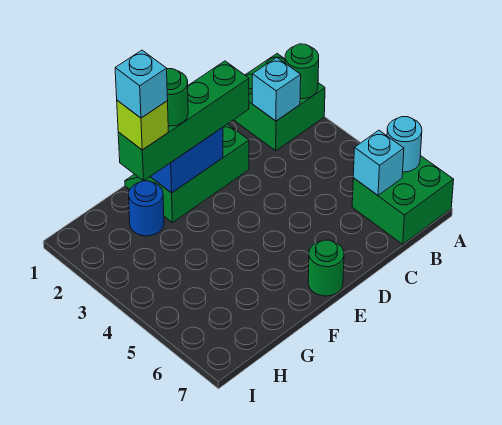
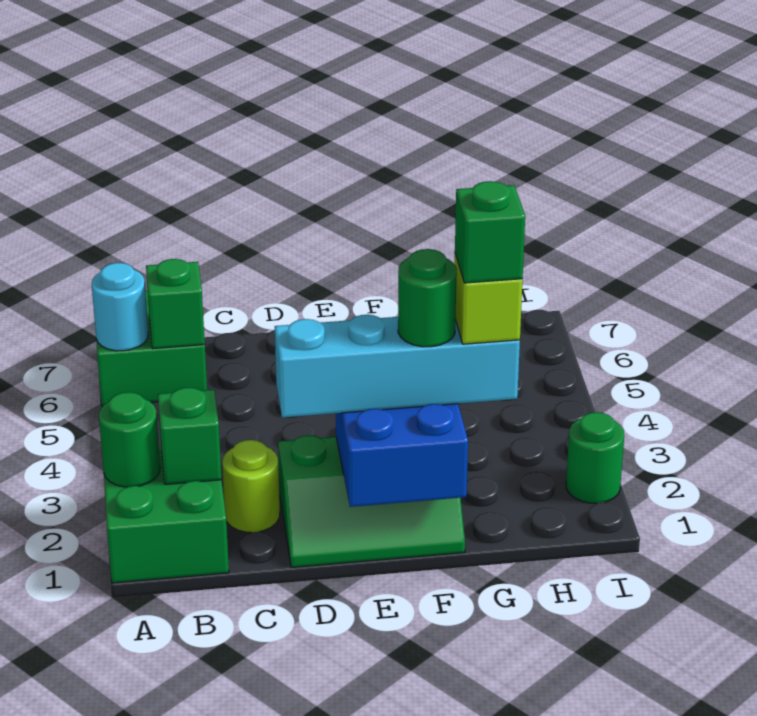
cyan 1x1 brick [252,57,301,121] -> green 1x1 brick [158,388,221,484]
cyan 1x1 brick [353,130,404,195] -> green 1x1 brick [146,259,205,349]
none -> lime 1x1 round brick [222,440,280,532]
green 1x4 brick [118,61,249,181] -> cyan 1x4 brick [275,315,520,418]
green 1x1 round brick [308,240,344,296] -> green 1x1 round brick moved to [566,412,624,503]
blue 1x1 round brick [129,181,164,236] -> none
cyan 1x1 brick [115,50,168,118] -> green 1x1 brick [455,181,525,283]

